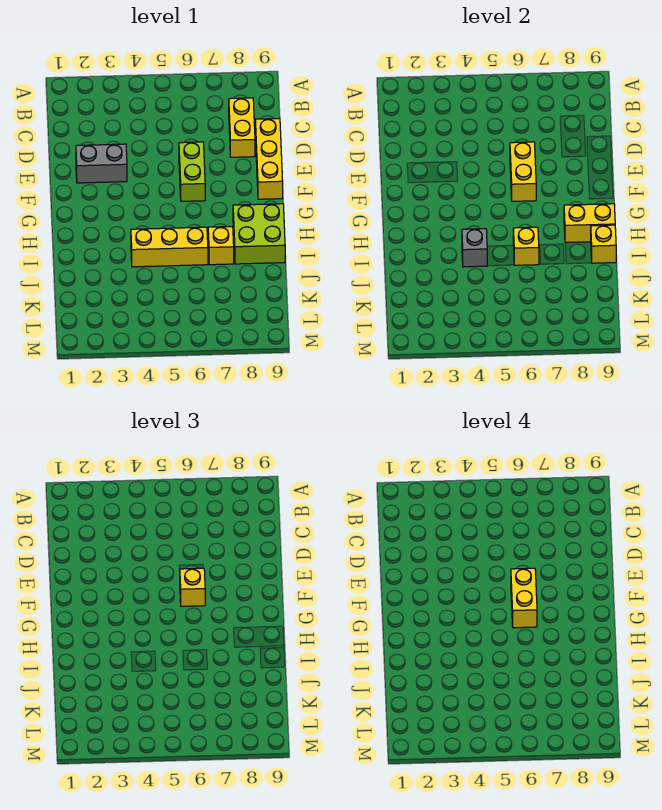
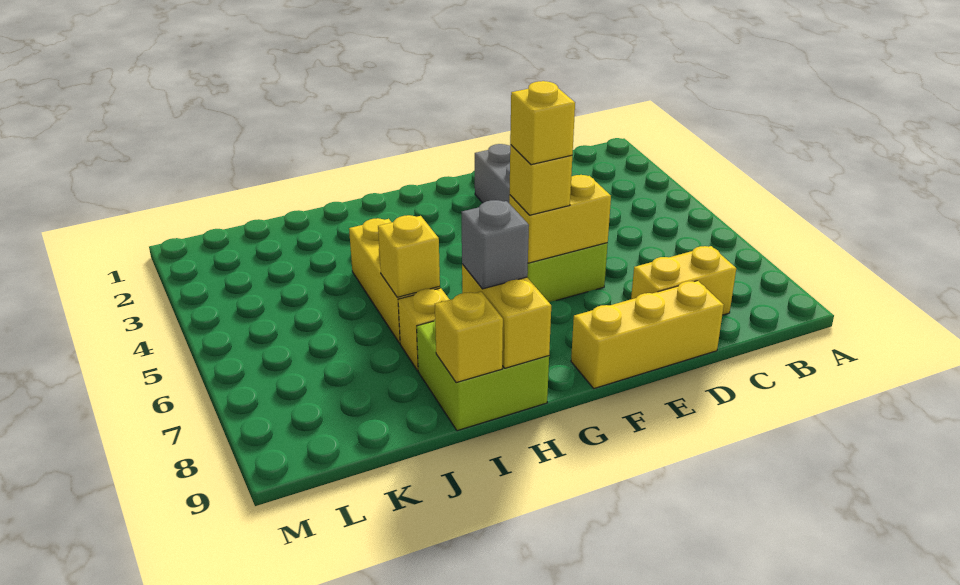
yellow 1x2 brick [511,568,537,628] -> yellow 1x1 brick [510,81,575,165]
grey 1x1 brick [462,229,487,267] -> grey 1x1 brick moved to [461,200,529,289]

